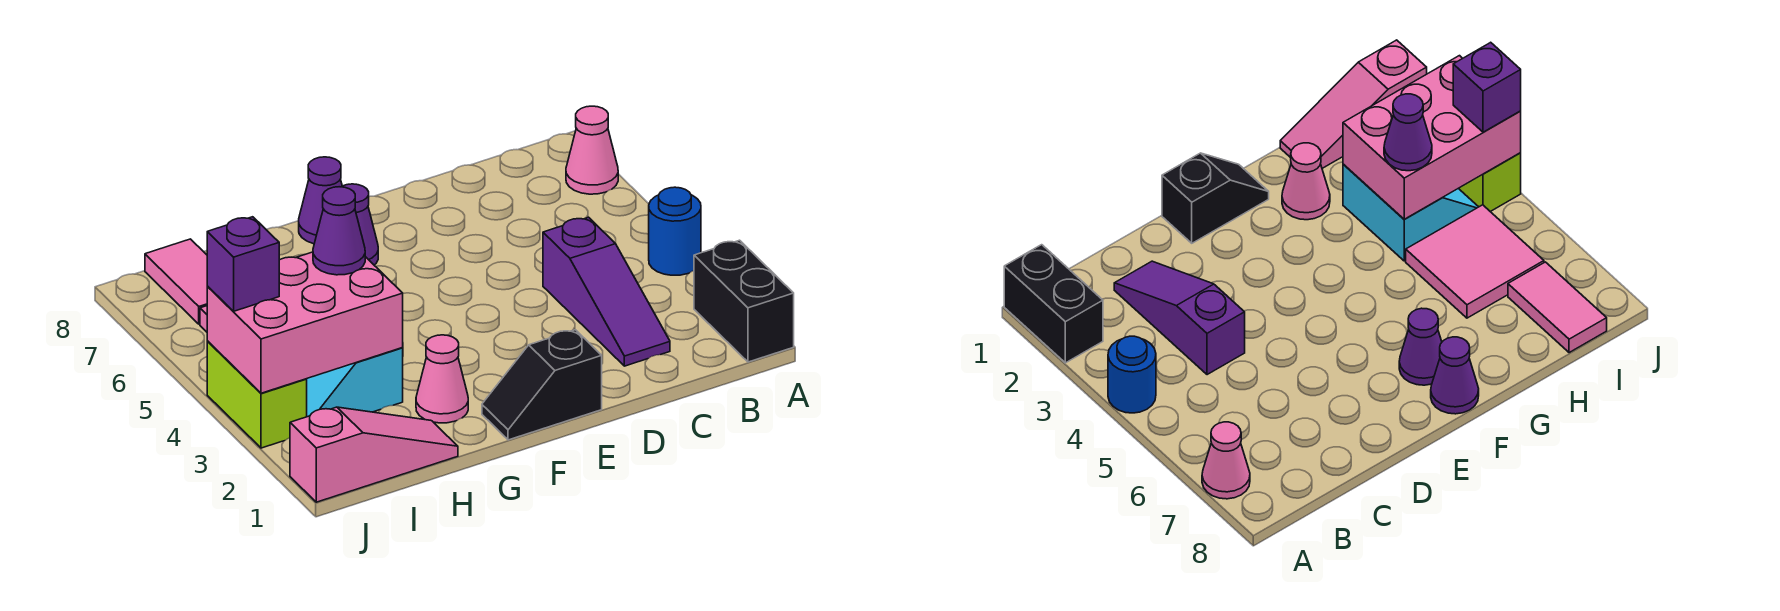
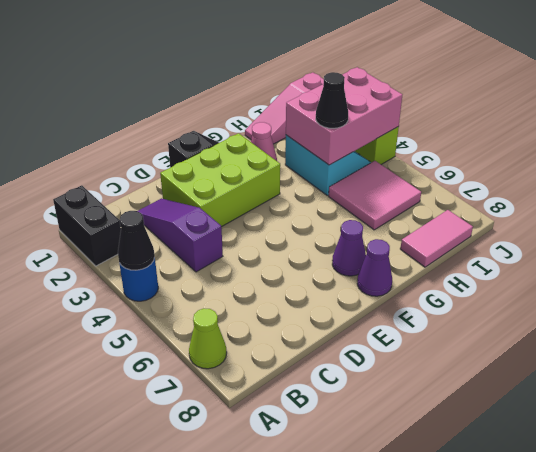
none -> black 1x1 cone [118,211,155,270]
pink 1x1 cone [566,106,618,194] -> lime 1x1 cone [189,308,227,369]
none -> lime 2x3 brick [160,133,280,227]
purple 1x1 cone [313,187,365,275] -> black 1x1 cone [316,72,348,128]
pink 1x2 tile [145,239,208,324] -> pink 1x2 tile turned to [400,210,473,267]
purple 1x1 brick [207,217,279,311] -> none

